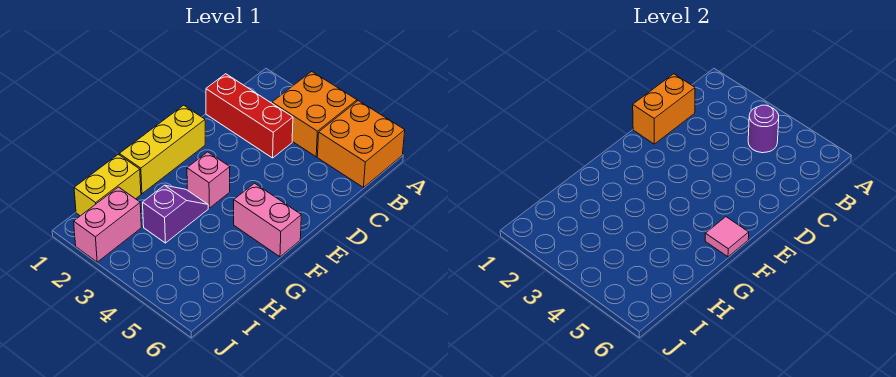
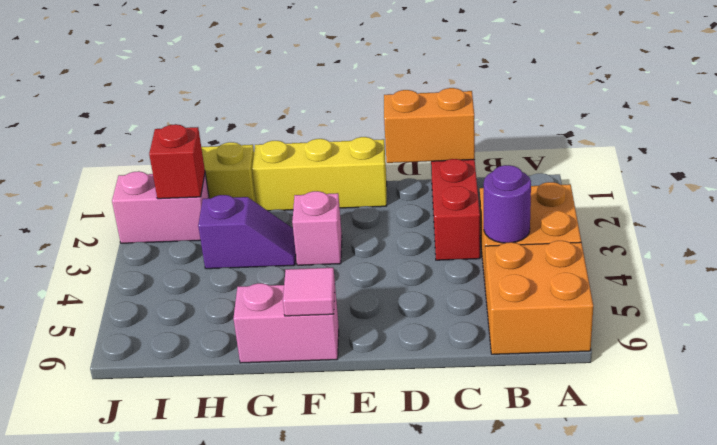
pink 1x2 brick [234,183,301,257] -> pink 1x2 brick turned to [234,283,339,363]
none -> red 1x1 brick [149,124,205,199]

